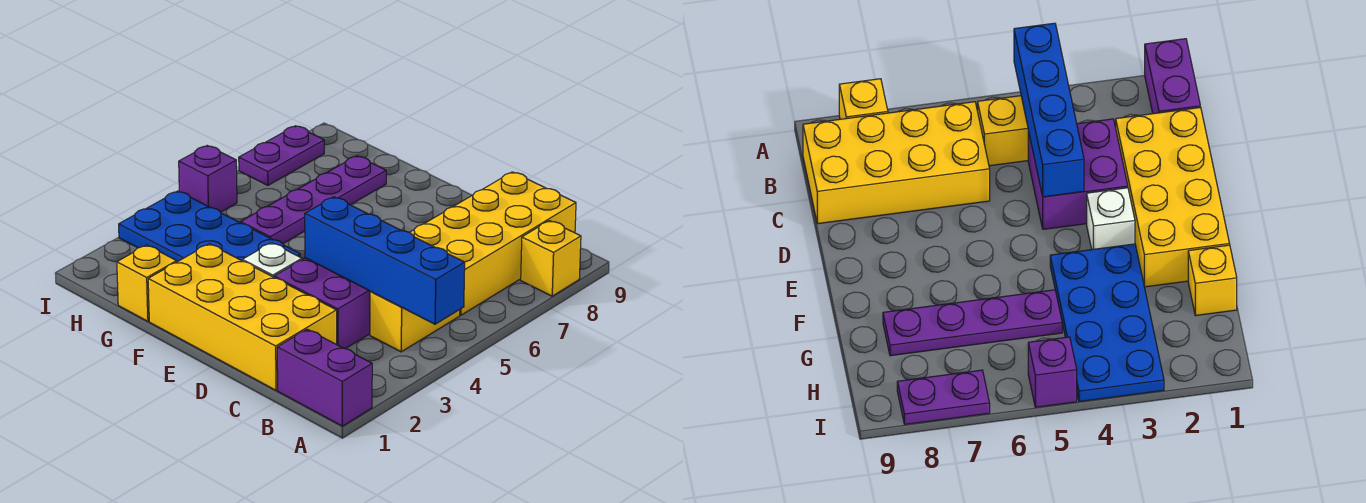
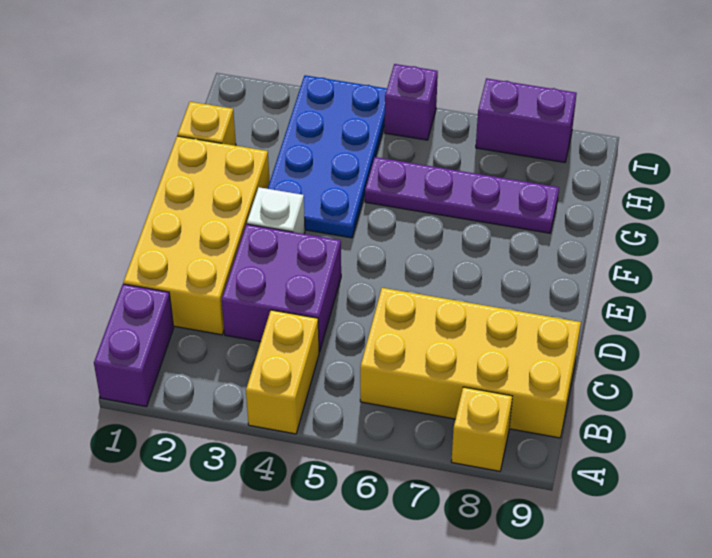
blue 1x4 brick [305,197,465,324] -> none
yellow 1x2 brick [370,292,460,352] -> yellow 1x2 brick turned to [246,310,319,434]
purple 1x2 plate [239,126,324,185] -> purple 1x2 brick [476,78,577,162]

